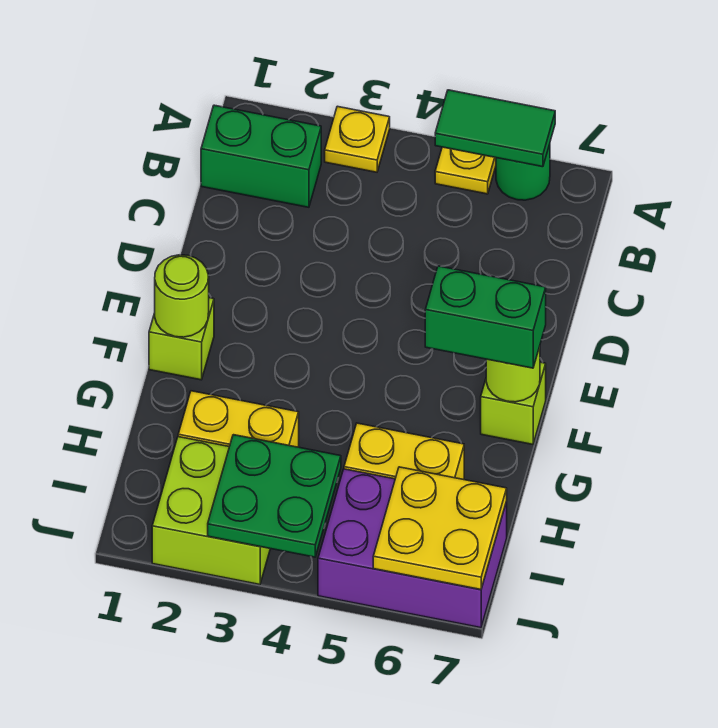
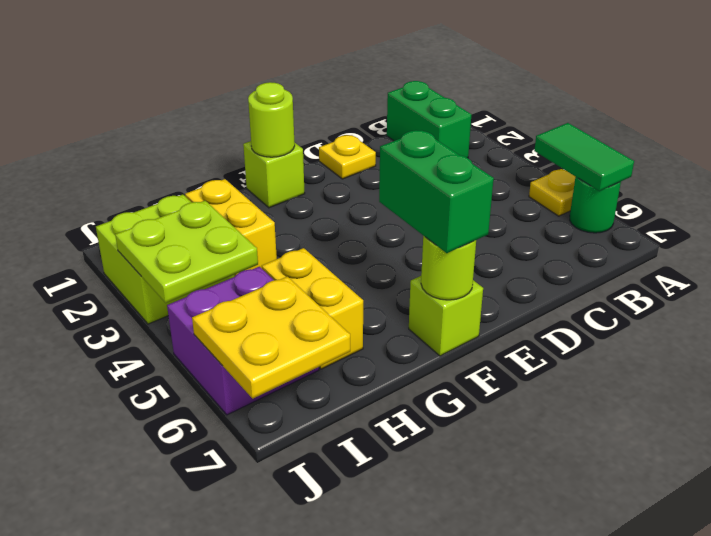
yellow 1x1 plate [325,106,390,172] -> yellow 1x1 plate moved to [319,135,376,179]
green 2x2 plate [208,435,341,557] -> lime 2x2 plate [115,201,258,303]
purple 2x3 brick [318,469,507,628] -> purple 2x2 brick [167,267,319,415]

